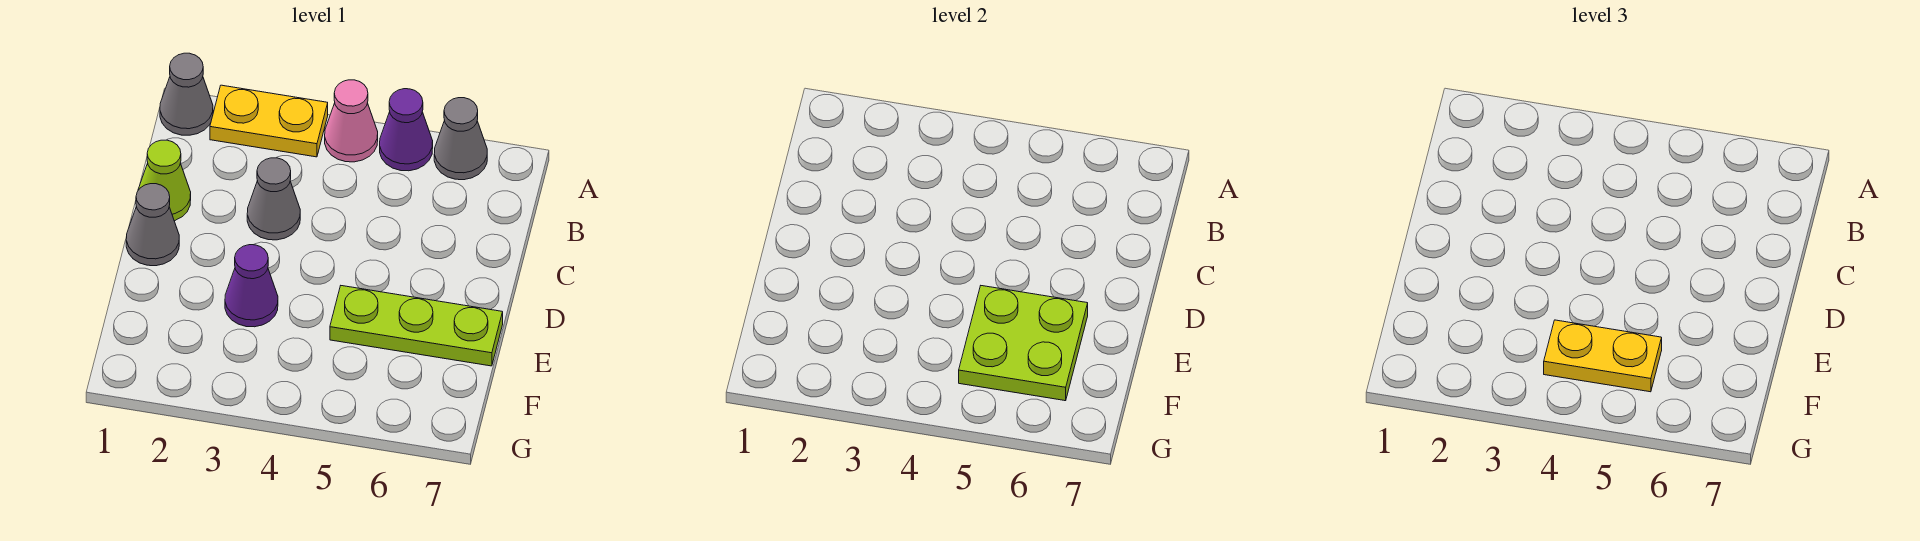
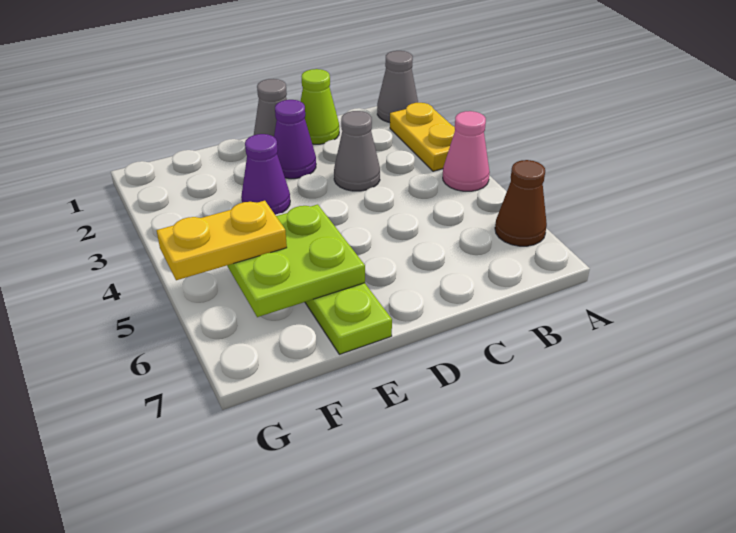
purple 1x1 cone [380,89,433,171] -> purple 1x1 cone moved to [274,100,316,179]
grey 1x1 cone [434,98,487,180] -> brown 1x1 cone [495,160,547,246]
yellow 1x2 plate [1544,320,1662,392] -> yellow 1x2 plate turned to [157,201,287,280]

